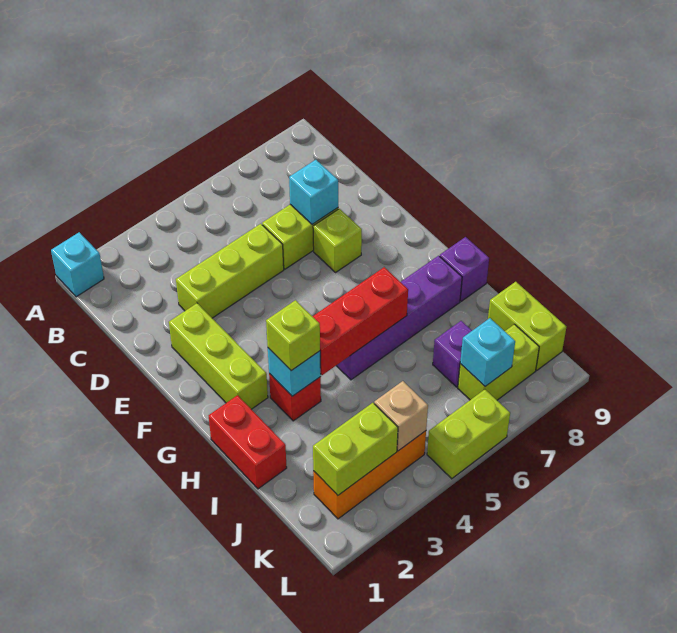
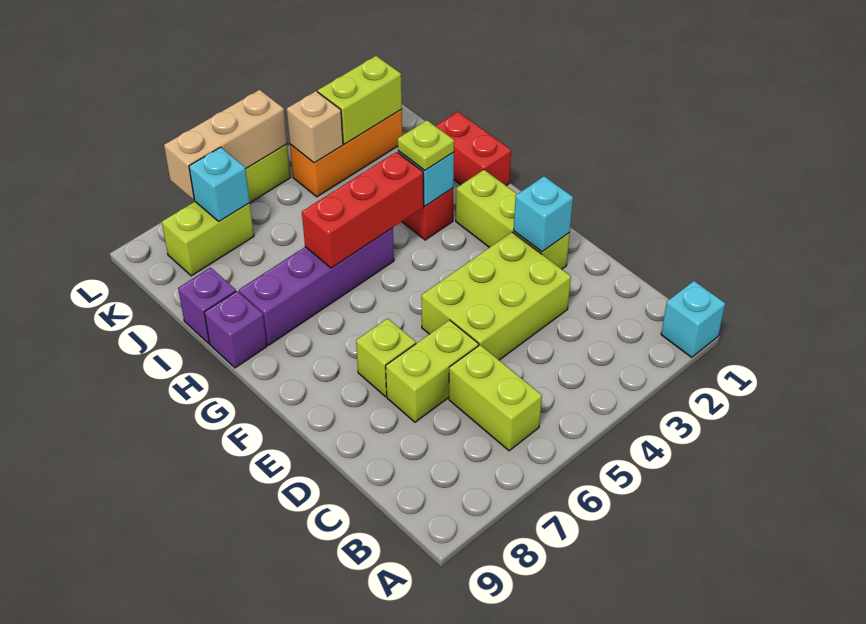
lime 1x3 brick [176,224,284,318] -> lime 2x3 brick [421,232,571,360]
cyan 1x1 brick [289,160,338,224] -> cyan 1x1 brick moved to [514,176,573,252]
lime 1x1 brick [266,300,320,371] -> lime 1x1 plate [398,120,454,170]
purple 1x1 brick [433,321,472,387] -> purple 1x1 brick moved to [178,268,236,343]
lime 1x2 brick [488,282,566,370] -> lime 1x2 brick moved to [449,345,542,451]
none -> tan 1x3 brick [164,90,287,200]

